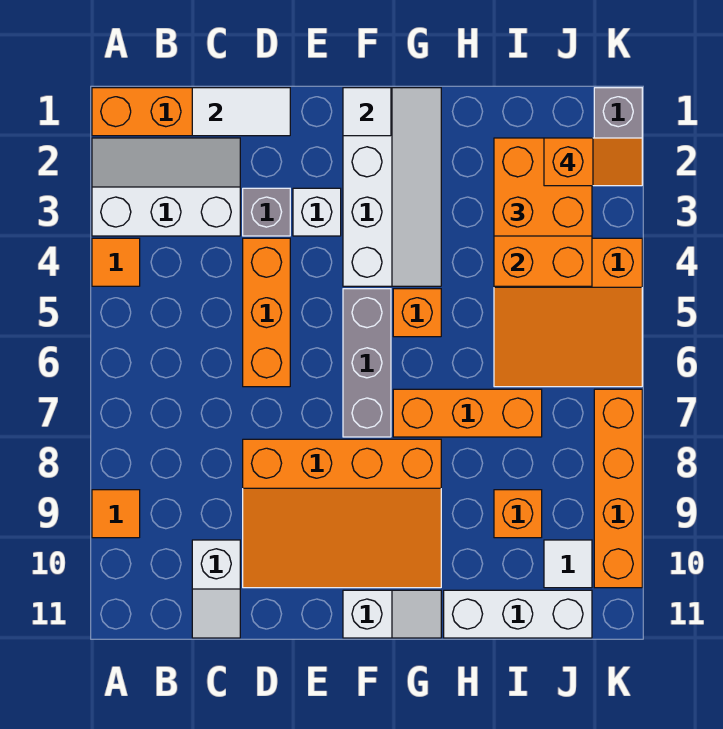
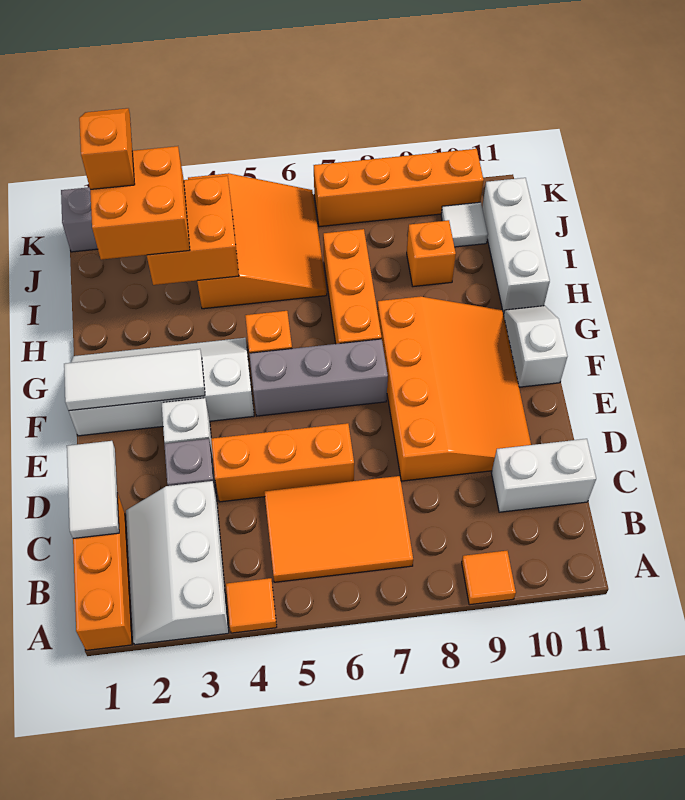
none -> orange 2x3 tile [264,476,413,582]
white 1x2 slope [192,540,240,638] -> white 1x2 brick [492,439,596,512]
white 1x1 tile [343,88,391,136] -> white 1x3 tile [64,349,205,411]

